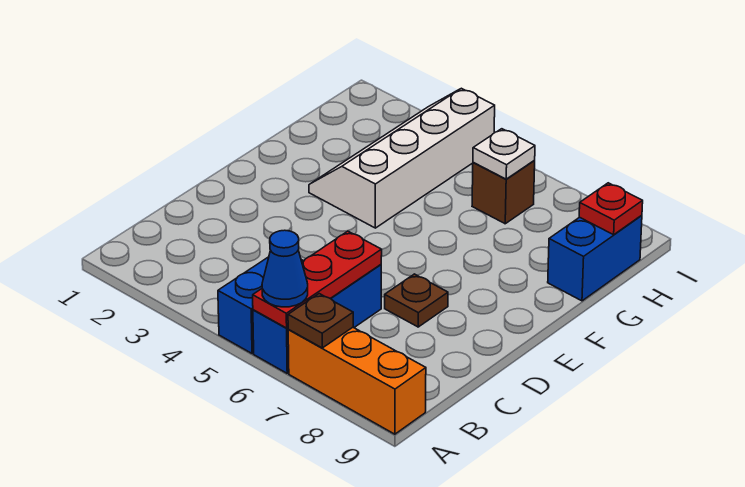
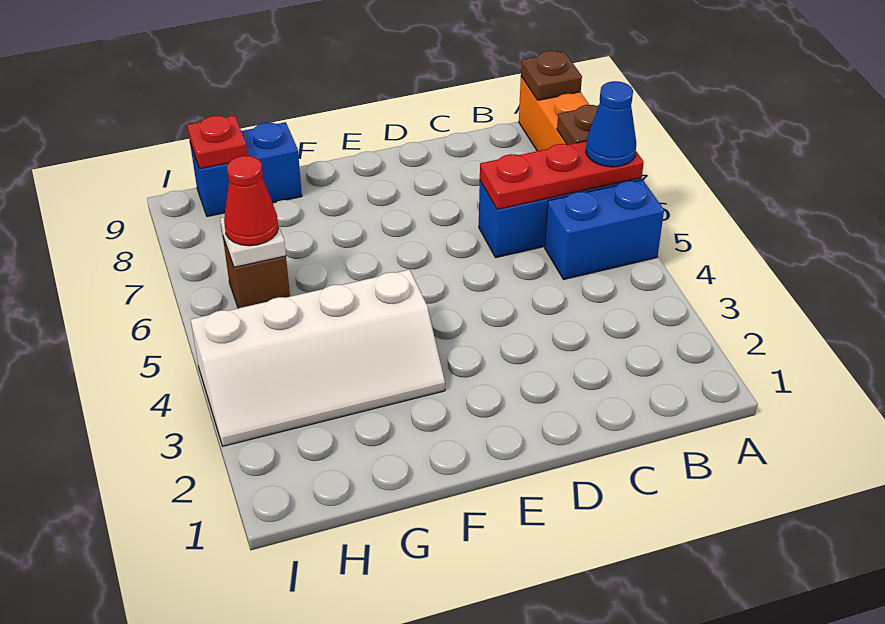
brown 1x1 plate [385,274,448,327] -> brown 1x1 plate moved to [521,51,582,100]
none -> red 1x1 cone [224,156,278,246]

